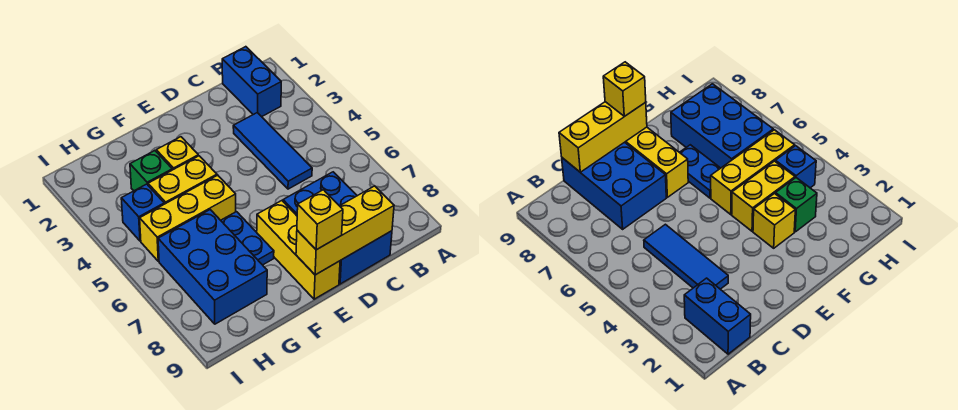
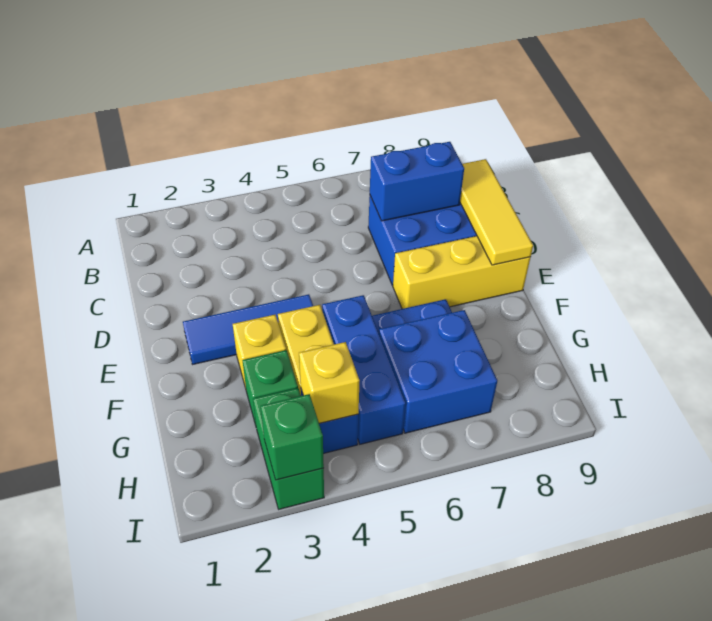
blue 1x2 brick [222,47,281,117] -> blue 1x2 brick moved to [370,142,464,221]
blue 1x3 tile [233,113,312,189] -> blue 1x3 tile moved to [183,294,313,364]
yellow 1x3 brick [296,186,394,275] -> yellow 1x3 tile [460,159,533,265]
yellow 1x1 brick [297,190,343,250] -> yellow 1x1 brick moved to [299,342,360,423]
yellow 1x3 brick [140,175,236,261] -> blue 1x3 brick [322,295,406,444]
blue 2x3 brick [158,210,267,324] -> blue 2x2 brick [379,310,497,433]
none -> green 1x2 brick [253,388,324,509]
none -> green 1x1 brick [261,394,324,480]

